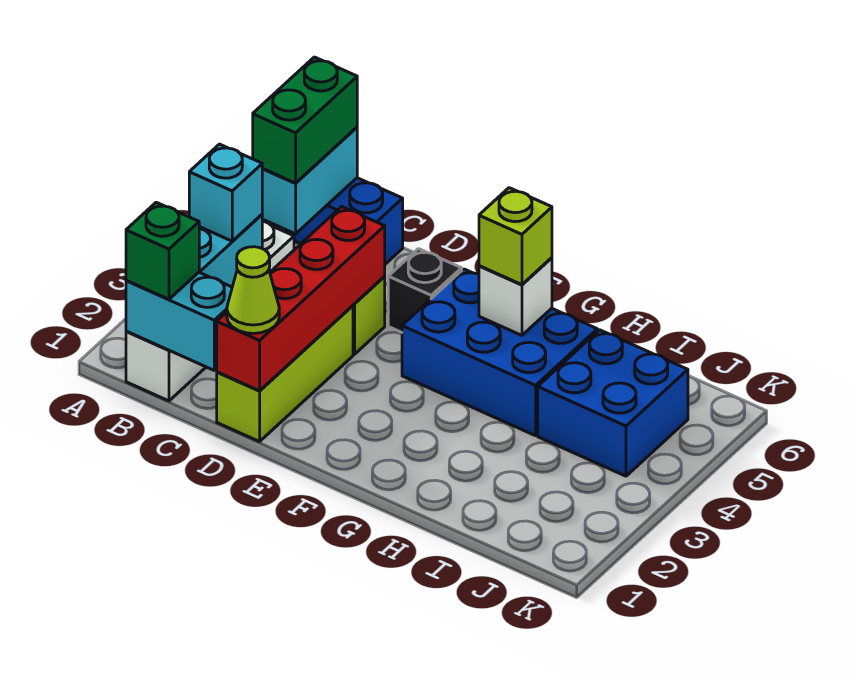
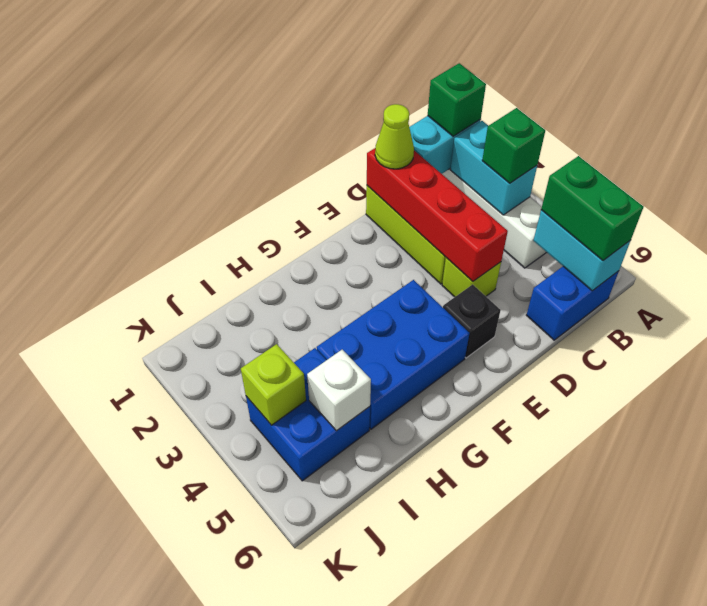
cyan 1x1 brick [189,144,262,241] -> green 1x1 brick [482,108,545,183]
white 1x1 brick [479,258,552,335] -> white 1x1 brick moved to [307,350,371,431]
lime 1x1 brick [479,188,552,285] -> lime 1x1 brick moved to [241,344,306,425]

